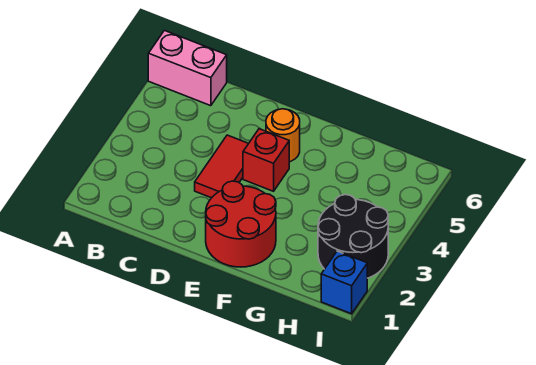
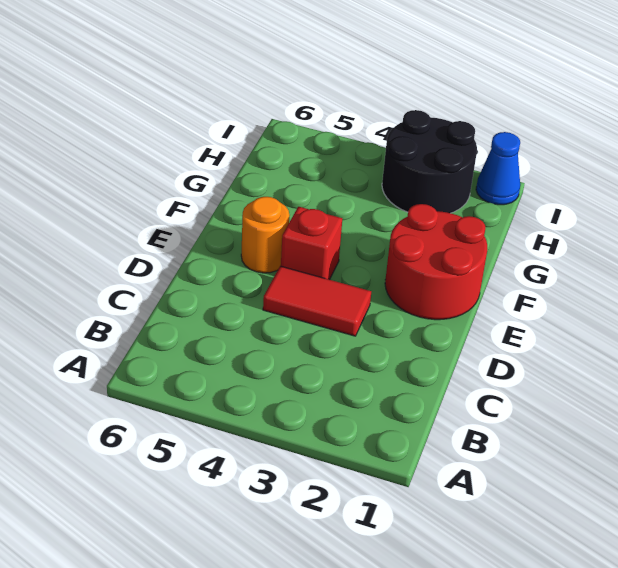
pink 1x2 brick [148,31,227,106] -> none
blue 1x1 brick [321,251,367,314] -> blue 1x1 cone [476,132,520,205]

